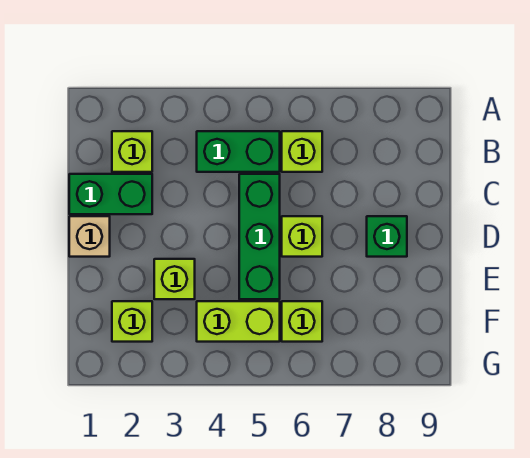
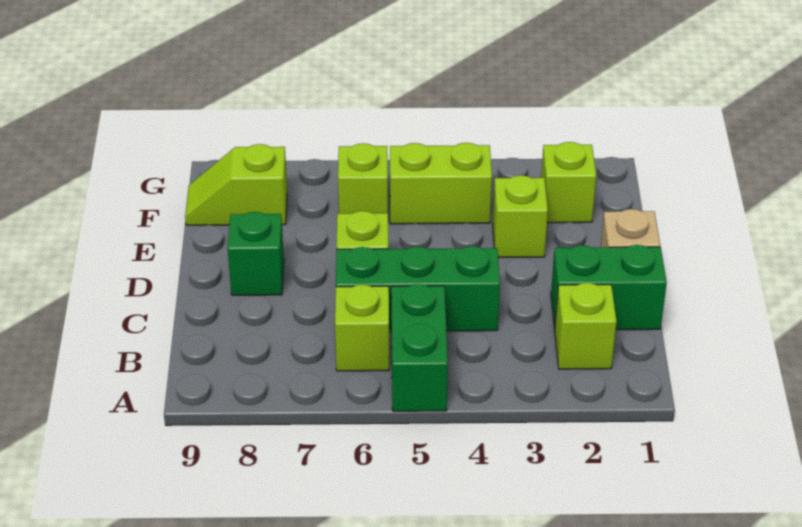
green 1x2 brick [197,131,280,172] -> green 1x2 brick turned to [391,284,448,411]
green 1x3 brick [239,174,280,299] -> green 1x3 brick turned to [336,246,500,332]
none -> lime 1x2 slope [185,144,287,225]

